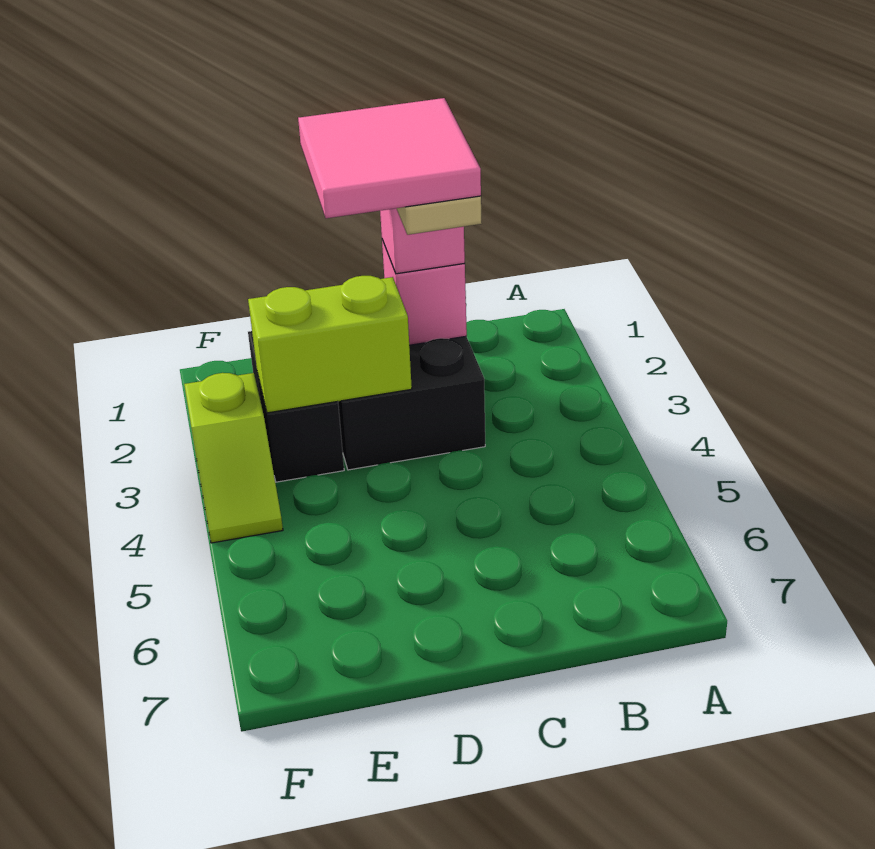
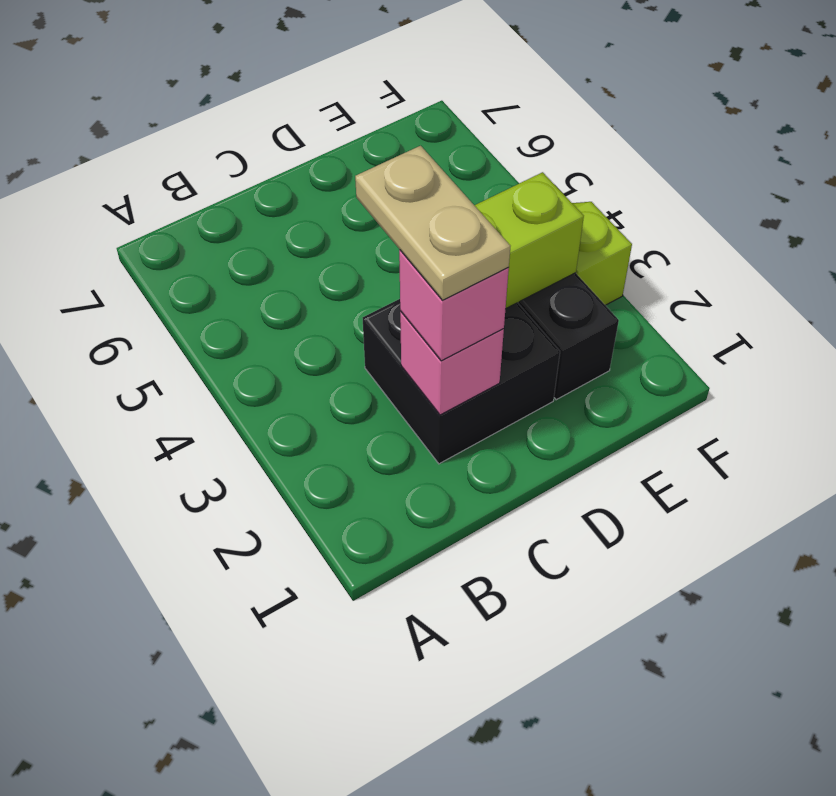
pink 2x2 tile [298,98,481,218] -> none

